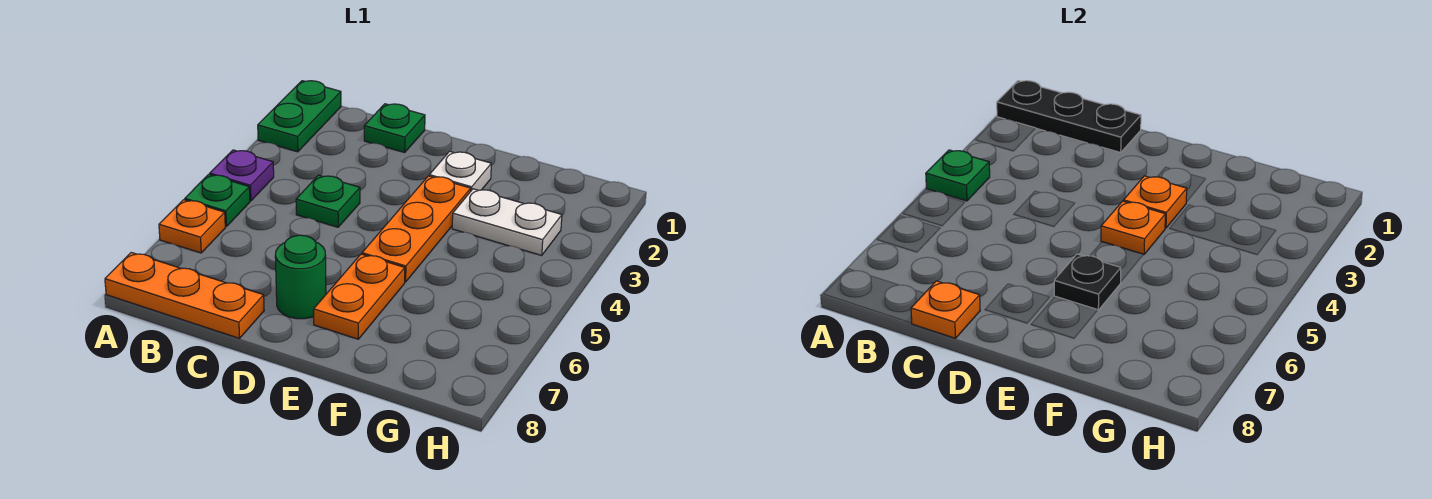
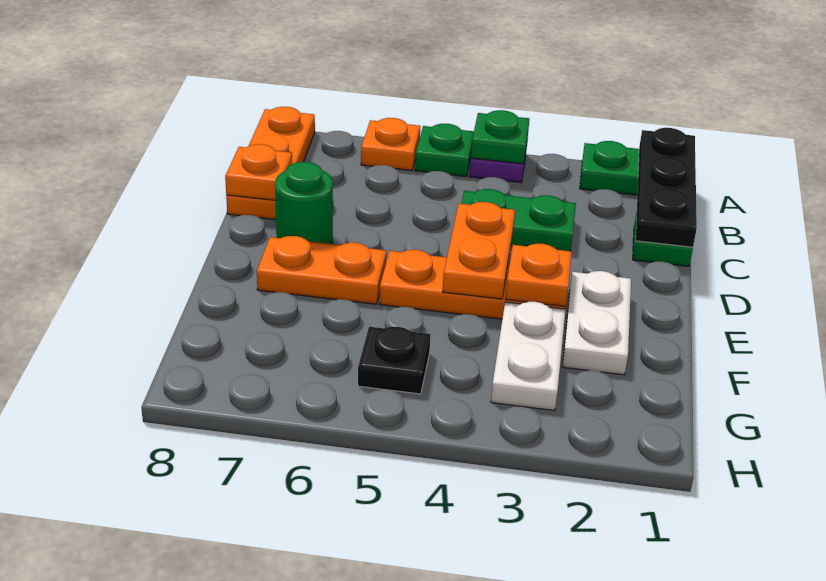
green 1x1 plate [296,175,360,227] -> green 1x2 plate [461,189,576,251]
white 1x1 plate [429,151,491,190] -> white 1x2 plate [563,271,631,375]
orange 1x1 plate [1101,201,1165,255] -> orange 1x2 plate [443,202,515,299]
black 1x1 plate [1054,254,1121,310] -> black 1x1 plate moved to [358,327,430,394]

